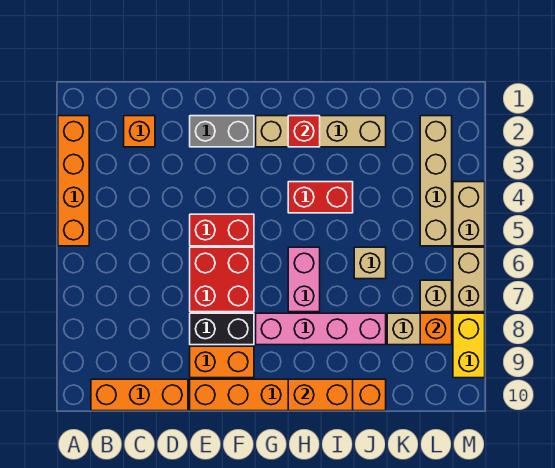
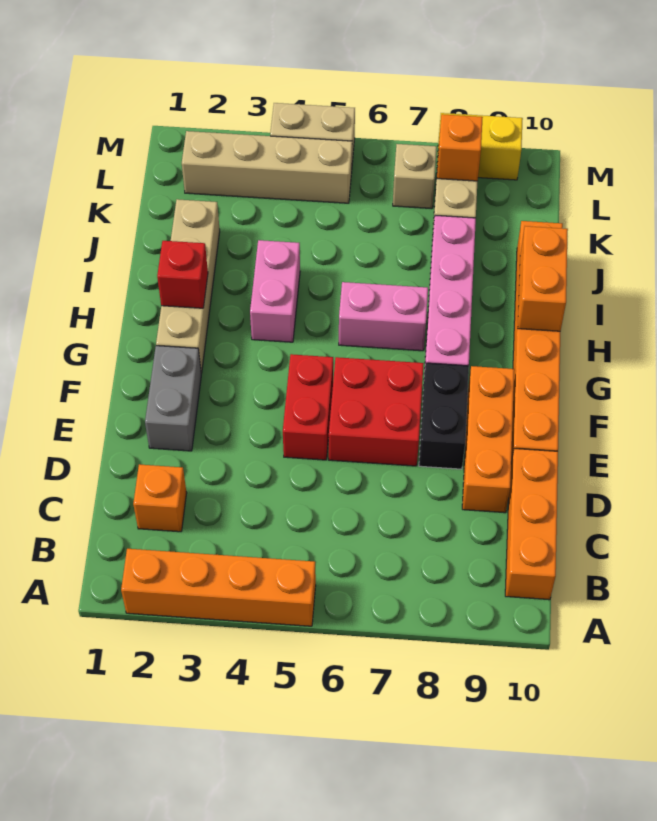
orange 1x2 brick [190,346,254,378] -> orange 1x3 brick [462,366,514,513]
red 1x2 brick [288,182,353,213] -> pink 1x2 brick [250,240,300,342]
tan 1x1 brick [354,247,386,279] -> none
tan 1x2 brick [453,247,485,312] -> none

